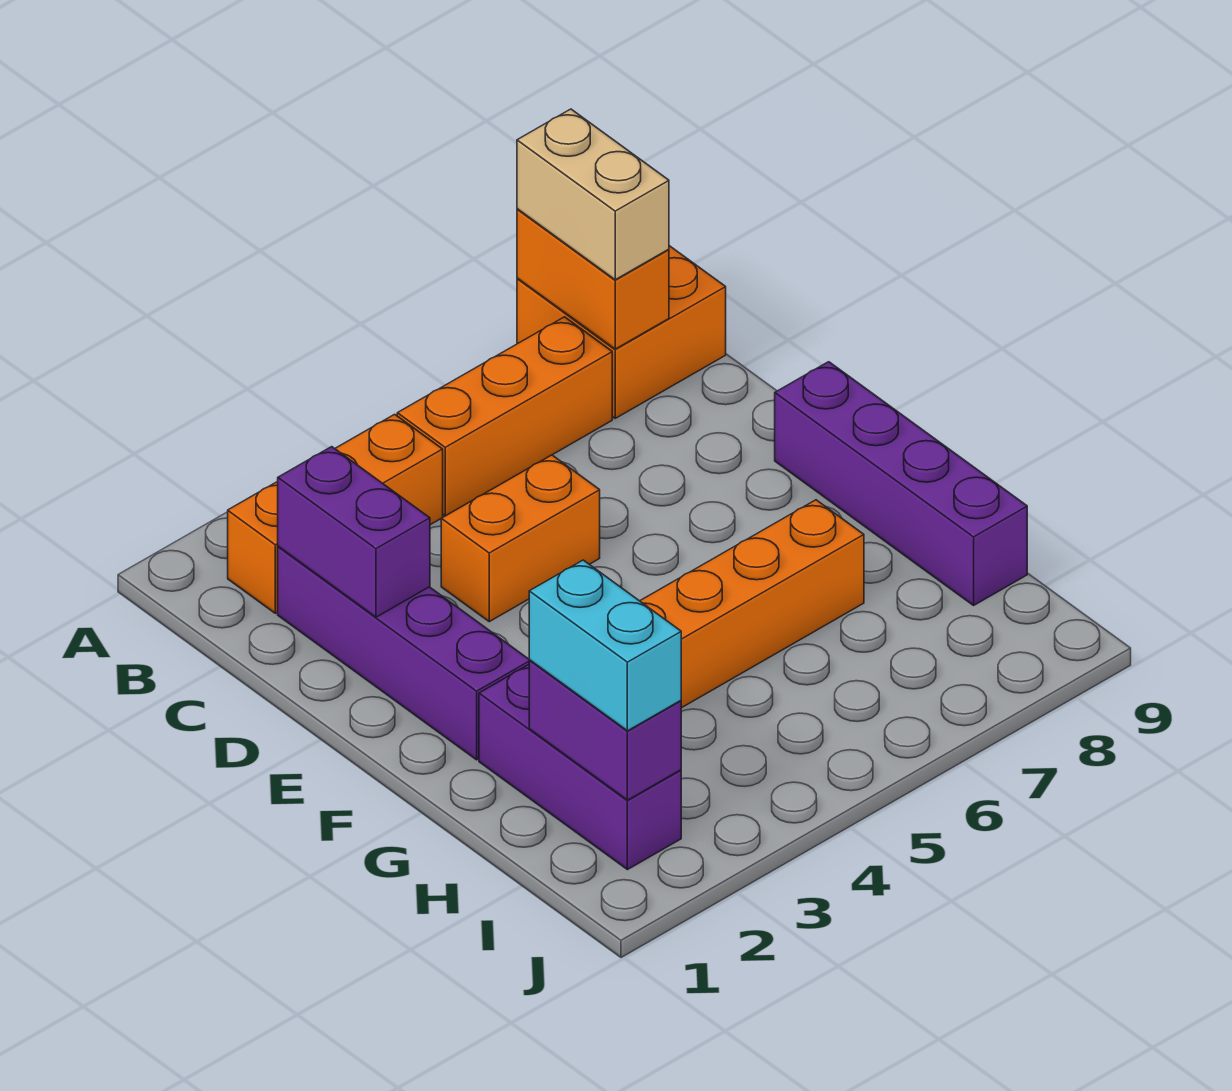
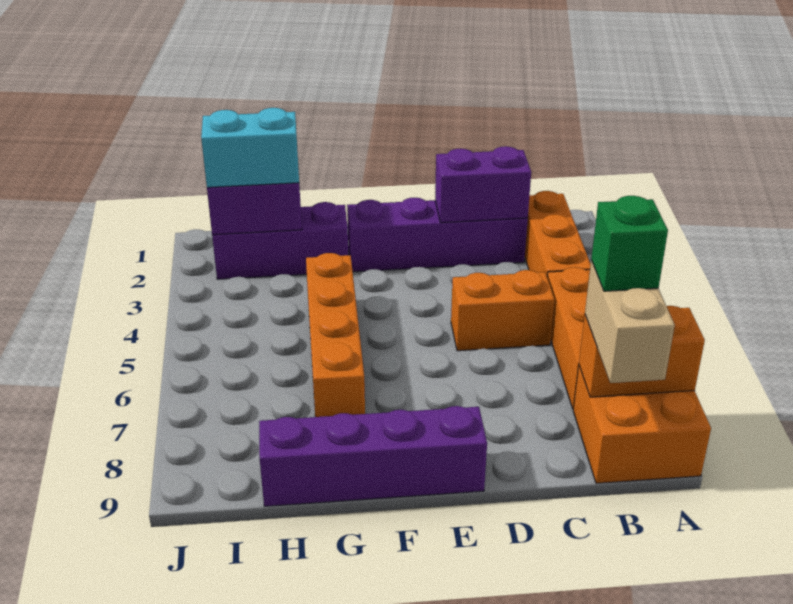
tan 1x2 brick [517,109,669,280] -> tan 1x2 brick turned to [585,260,675,383]
none -> green 1x1 brick [591,196,668,291]
orange 1x2 brick [441,455,600,622] -> orange 1x2 brick turned to [451,270,555,351]

